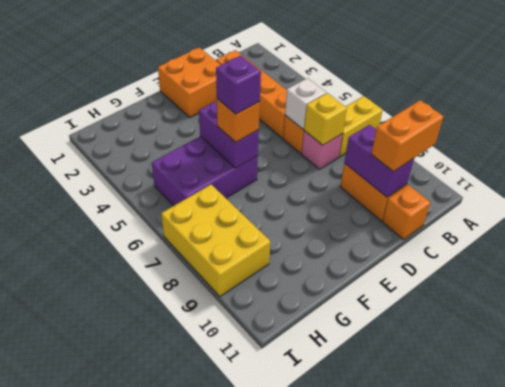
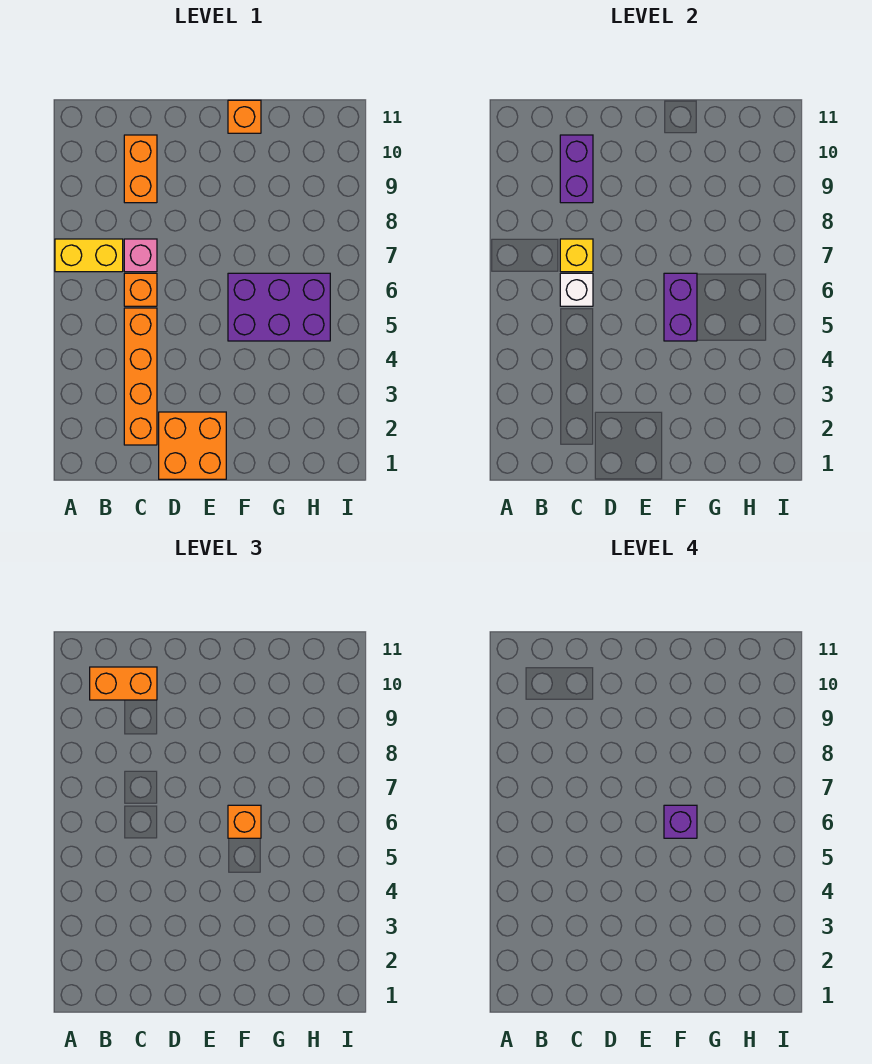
orange 1x1 brick [382,185,431,239] -> orange 1x1 brick moved to [228,100,261,133]
yellow 2x3 brick [161,185,270,297] -> none

